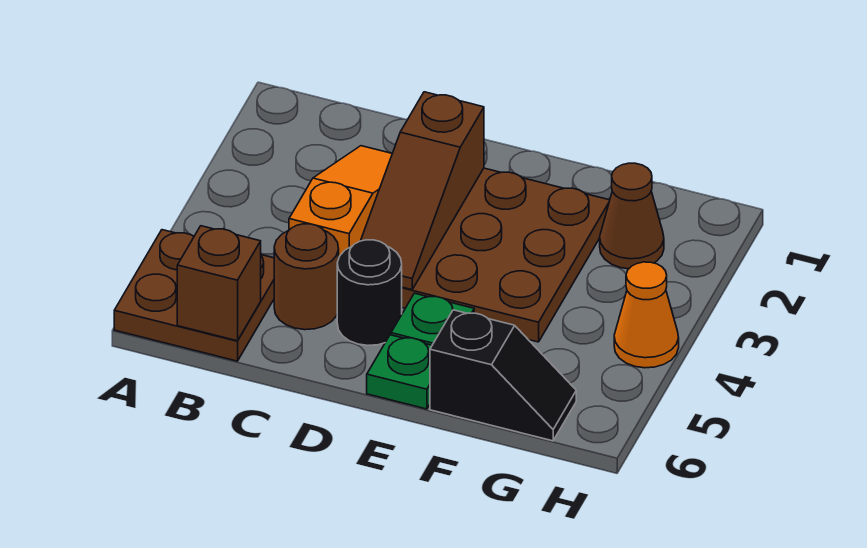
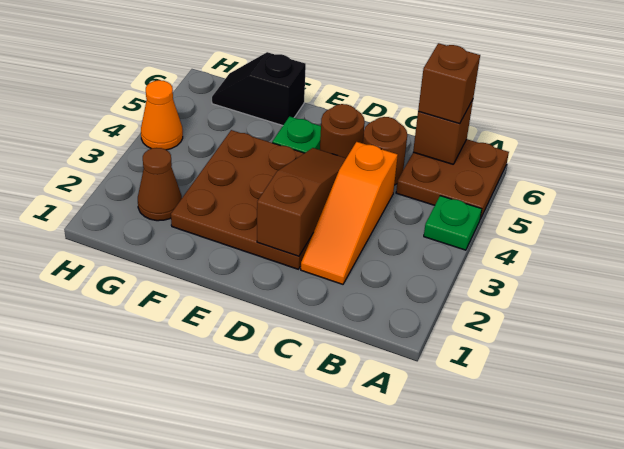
none -> brown 1x1 brick [418,43,480,124]
black 1x1 round brick [337,240,402,345] -> brown 1x1 round brick [320,104,365,158]
green 1x1 plate [367,335,432,409] -> green 1x1 plate moved to [424,196,482,250]

